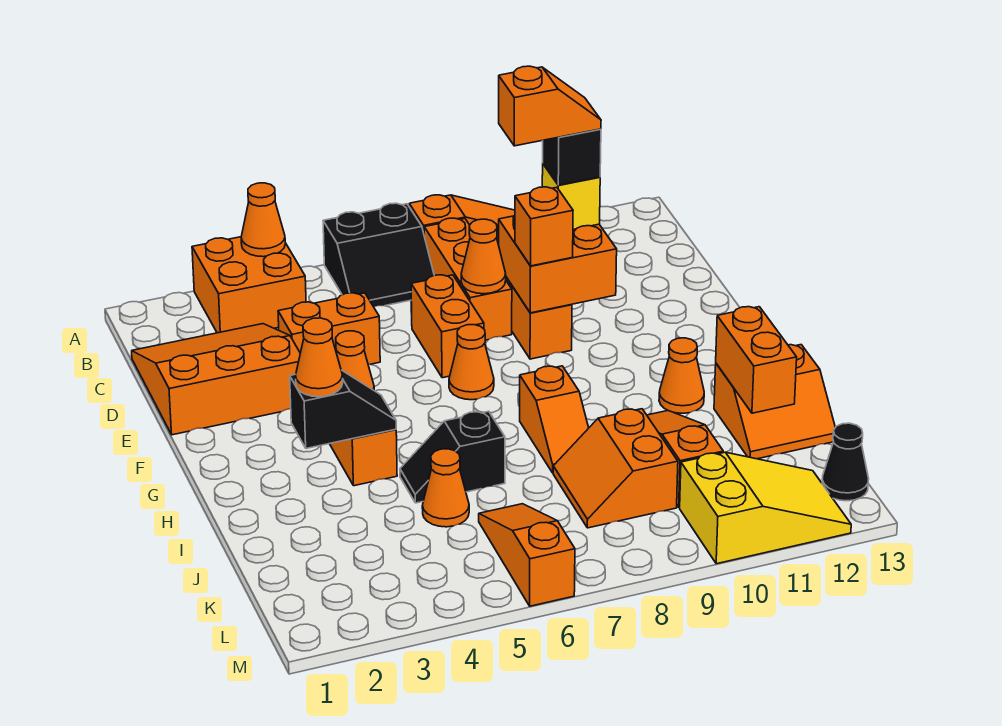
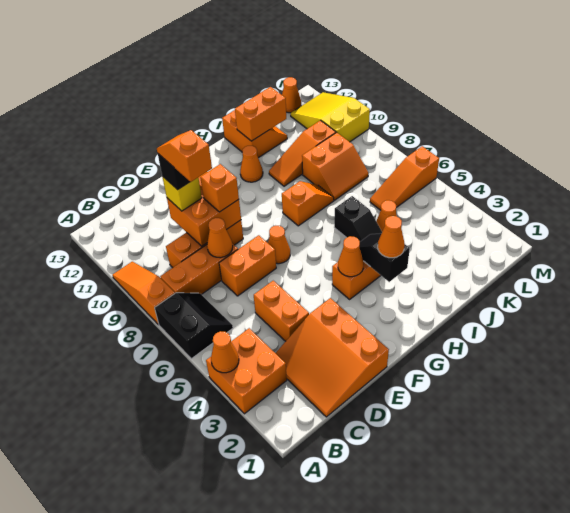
black 1x1 cone [822,423,869,501] -> orange 1x1 cone [282,77,301,113]

